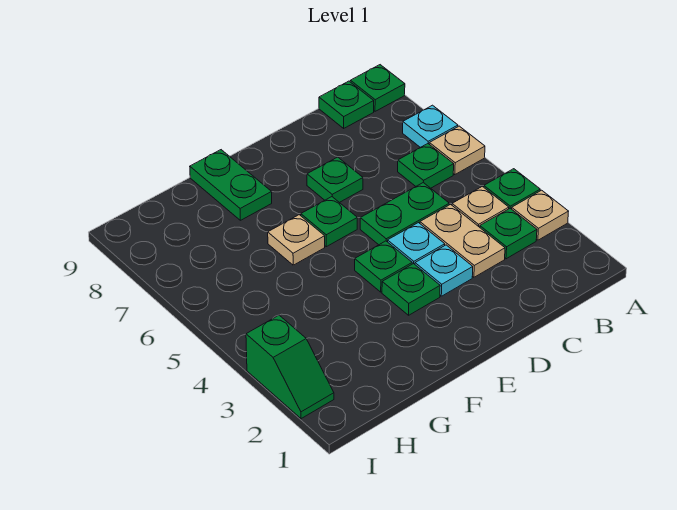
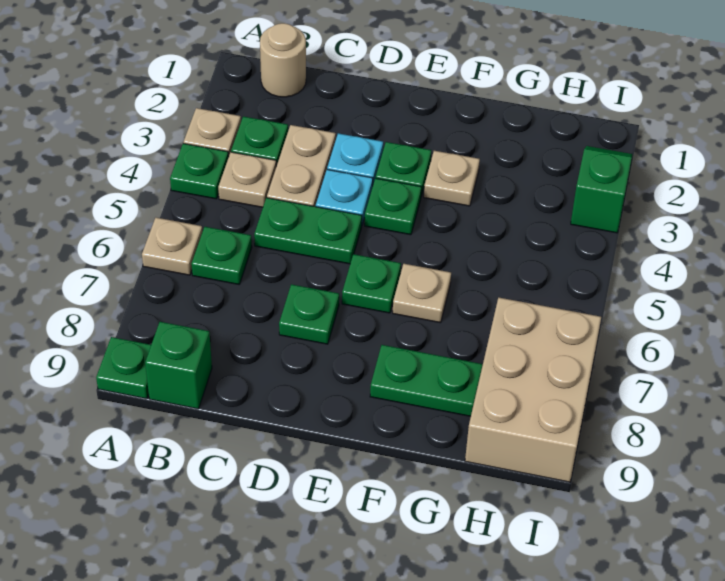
cyan 1x1 plate [403,105,458,147] -> none
none -> tan 1x1 round brick [260,23,306,97]
green 1x1 plate [319,81,374,128] -> green 1x1 brick [145,322,212,409]
none -> tan 1x1 plate [424,151,480,206]
green 1x2 plate [190,150,272,220] -> green 1x2 plate turned to [370,345,483,416]
none -> tan 2x3 brick [465,298,601,482]

